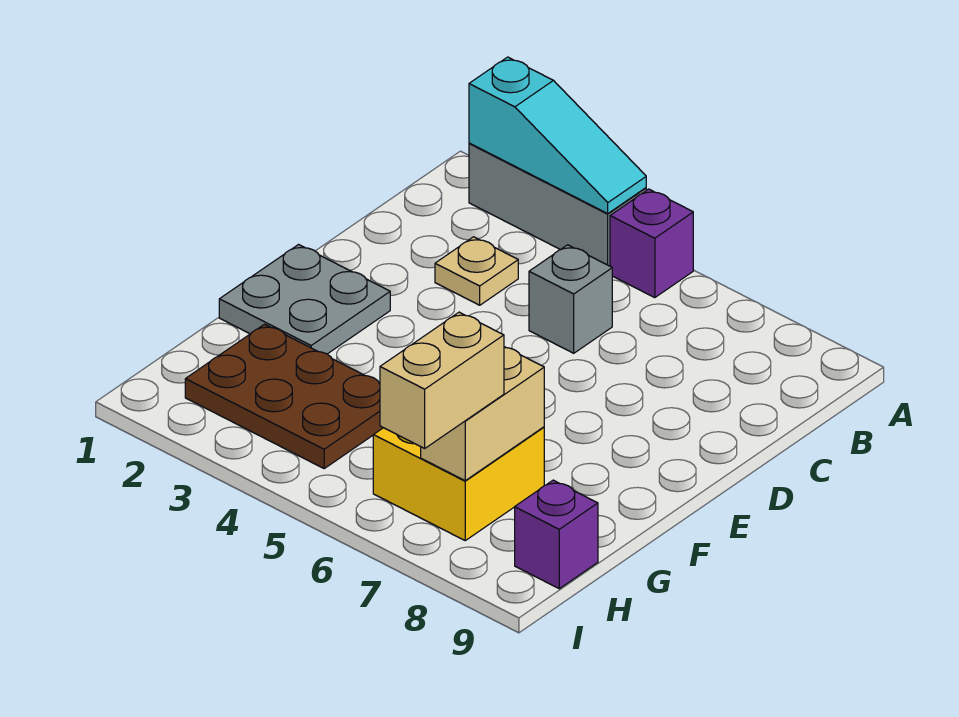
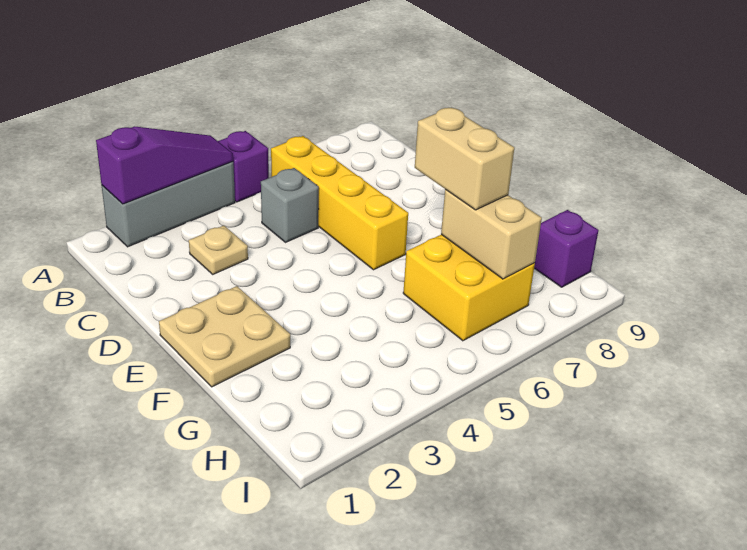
cyan 1x3 slope [469,57,646,213] -> purple 1x3 slope [96,126,233,204]
none -> yellow 1x4 brick [271,136,408,270]
grey 2x2 plate [219,245,390,354] -> tan 2x2 plate [159,286,290,387]
brown 2x3 plate [185,324,383,468] -> none
tan 1x2 brick [380,312,504,448] -> tan 1x2 brick moved to [415,108,514,210]

